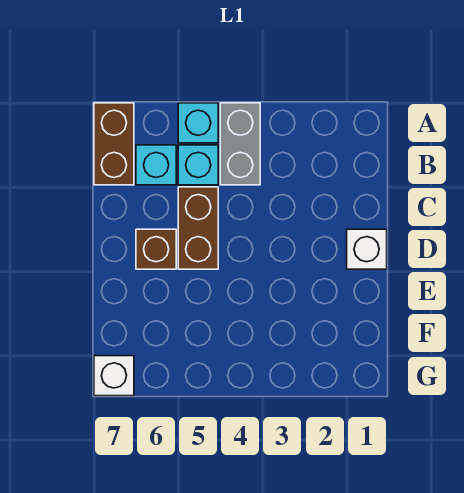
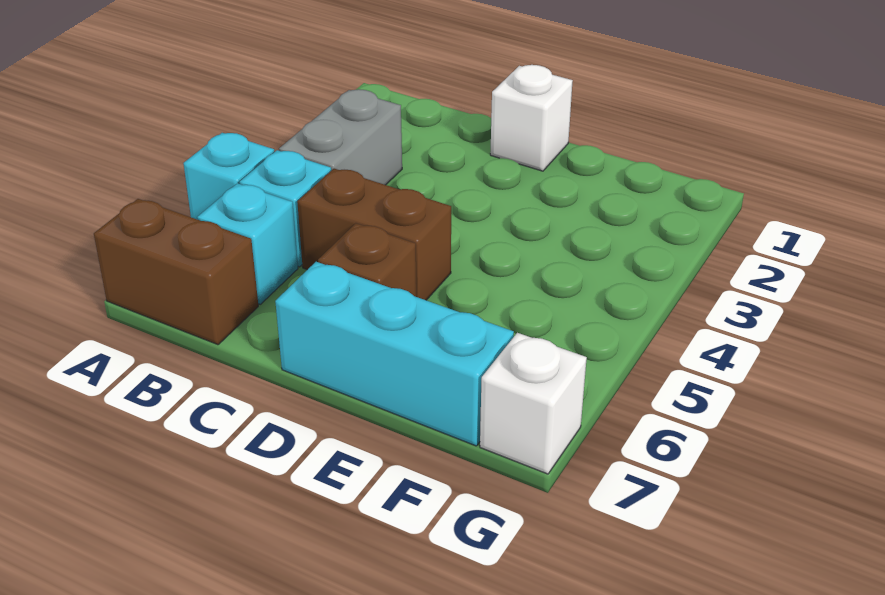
grey 1x2 brick [220,103,260,185] -> grey 1x2 brick turned to [279,89,402,185]
none -> cyan 1x3 brick [275,262,514,446]

